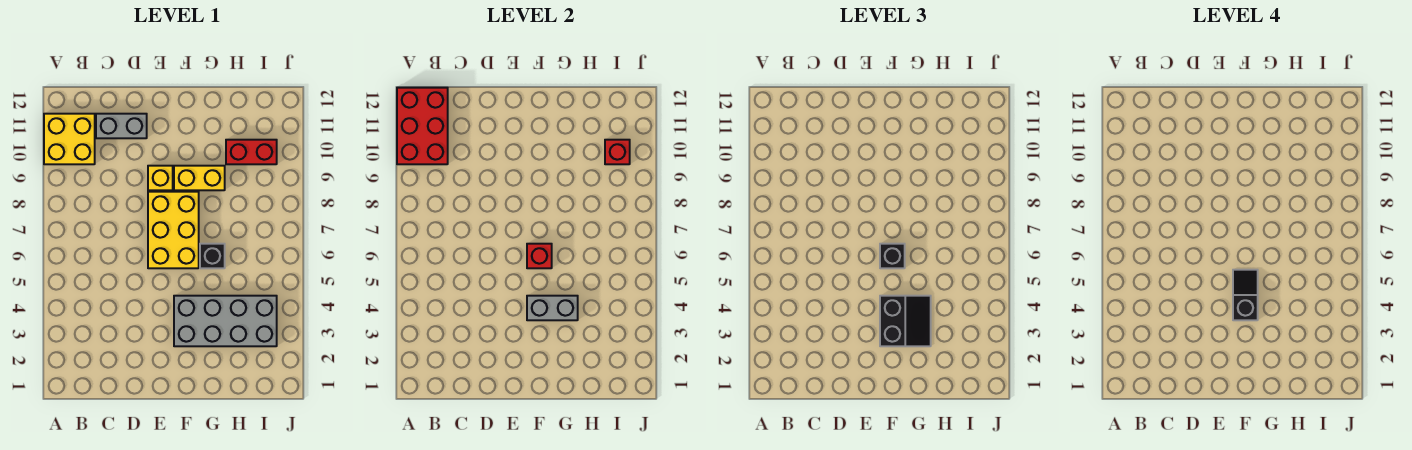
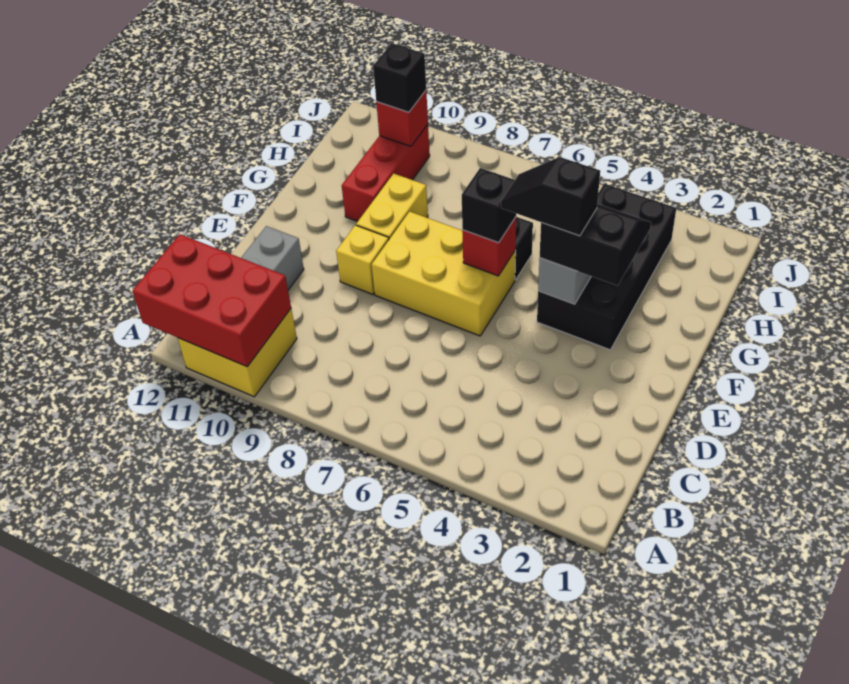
grey 2x4 brick [174,296,277,346] -> black 2x4 brick [537,184,676,350]
red 1x2 brick [226,140,277,164] -> red 1x3 brick [342,125,430,221]
none -> black 1x1 brick [373,43,426,112]

